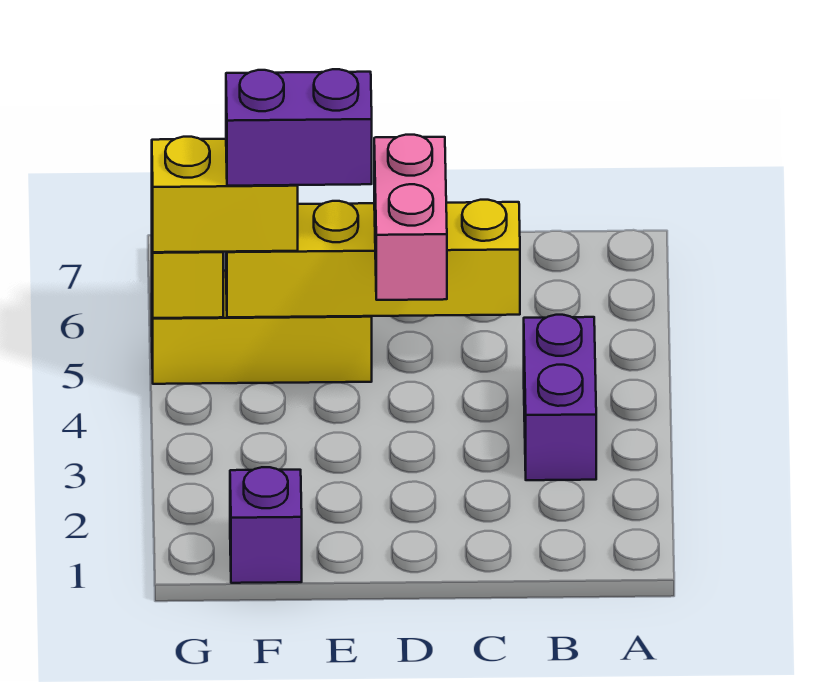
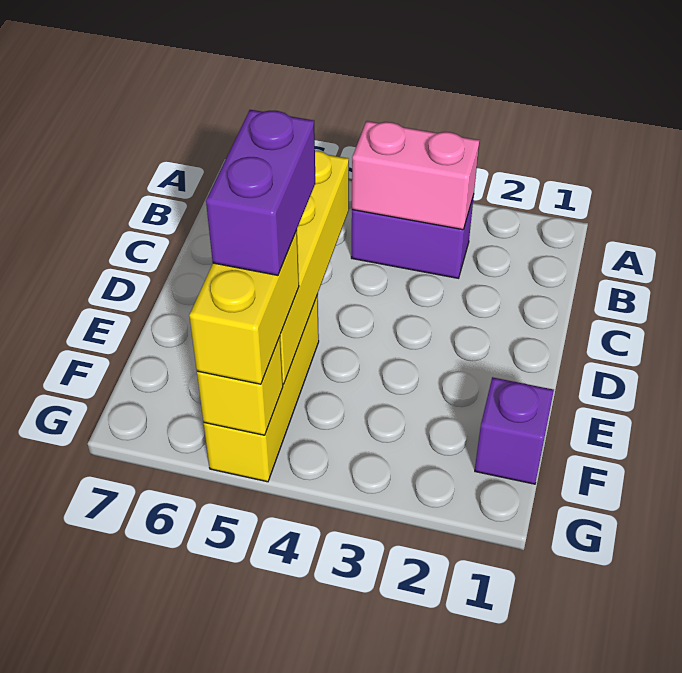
pink 1x2 brick [374,135,447,300] -> pink 1x2 brick moved to [352,121,479,230]

